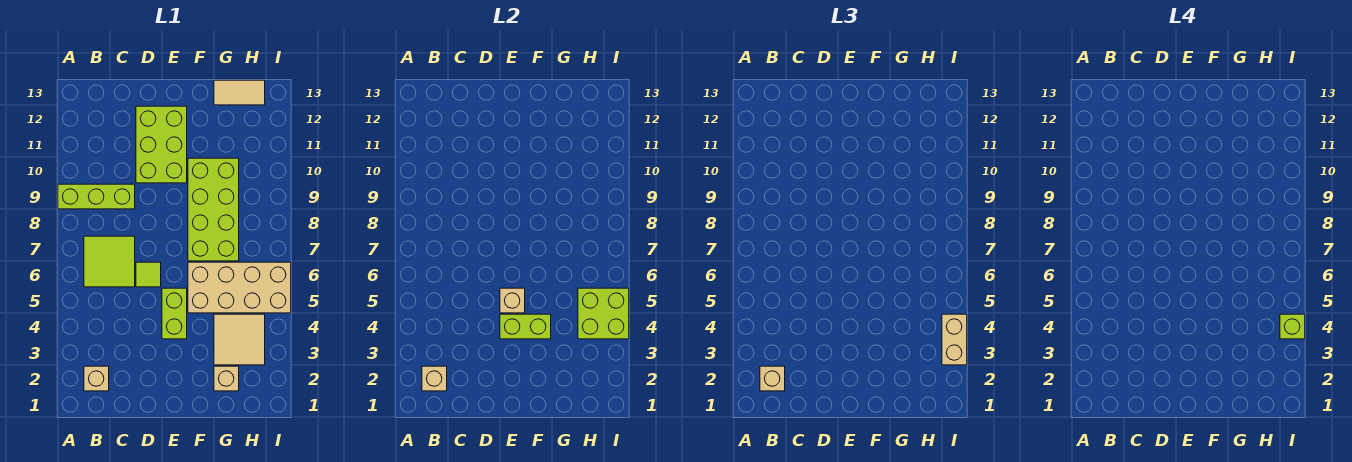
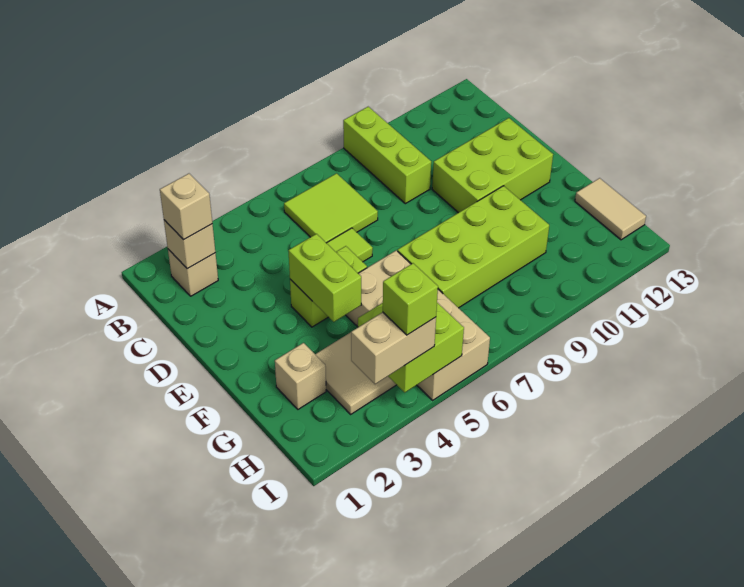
tan 1x1 brick [500,288,525,313] -> none

